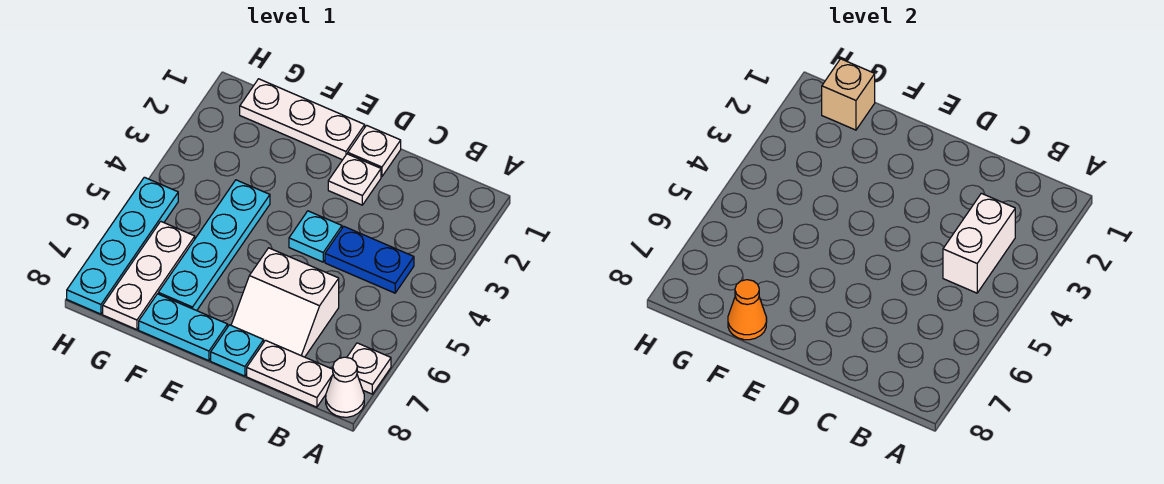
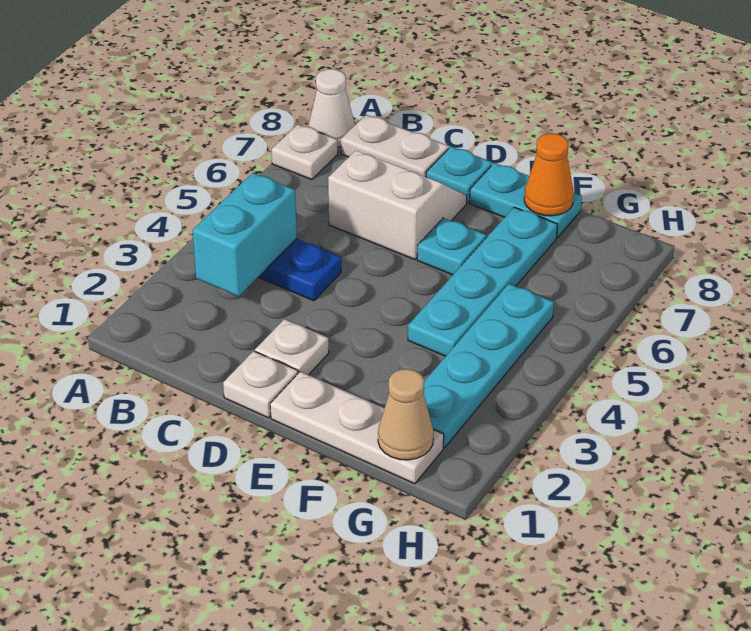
white 1x2 brick [943,193,1015,293] -> cyan 1x2 brick [193,173,297,296]
cyan 1x1 plate [289,211,342,262] -> cyan 1x1 plate moved to [417,218,486,275]
tan 1x1 brick [822,59,875,130] -> tan 1x1 cone [378,369,434,460]
white 1x3 plate [103,221,195,330] -> none
cyan 1x4 plate [67,177,178,314] -> cyan 1x4 plate moved to [424,284,554,448]

